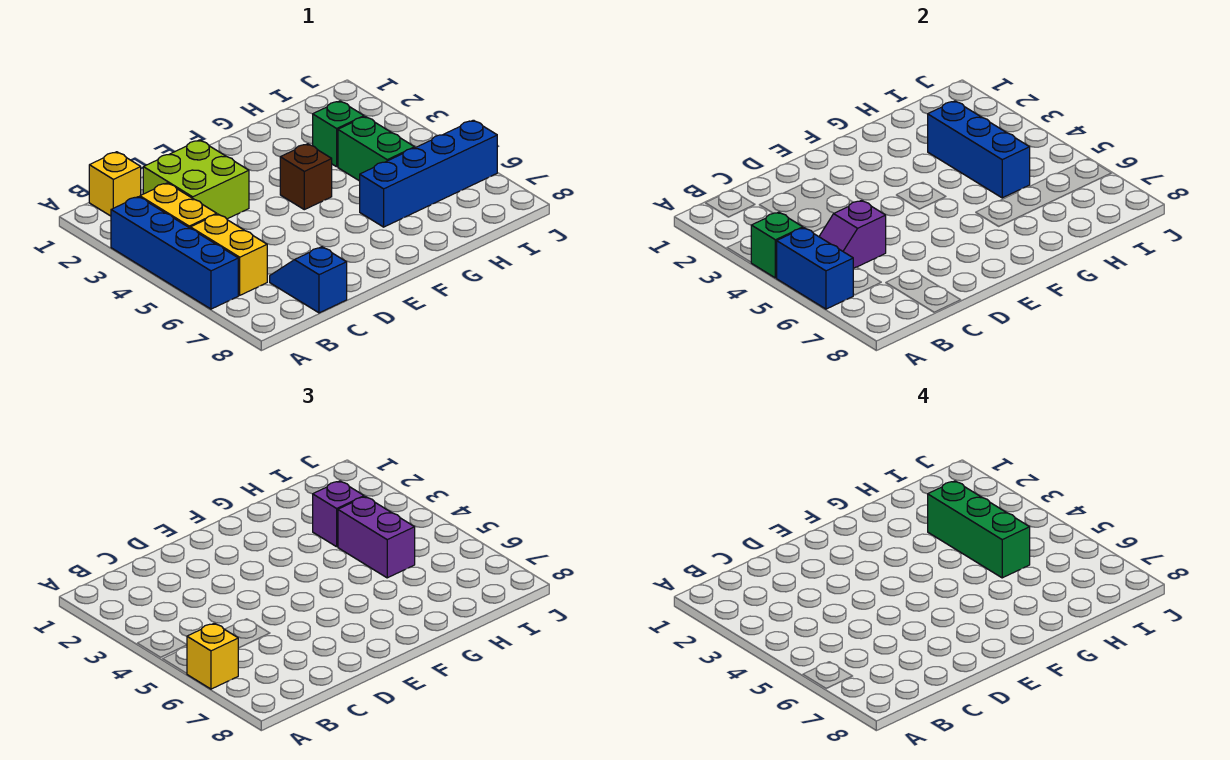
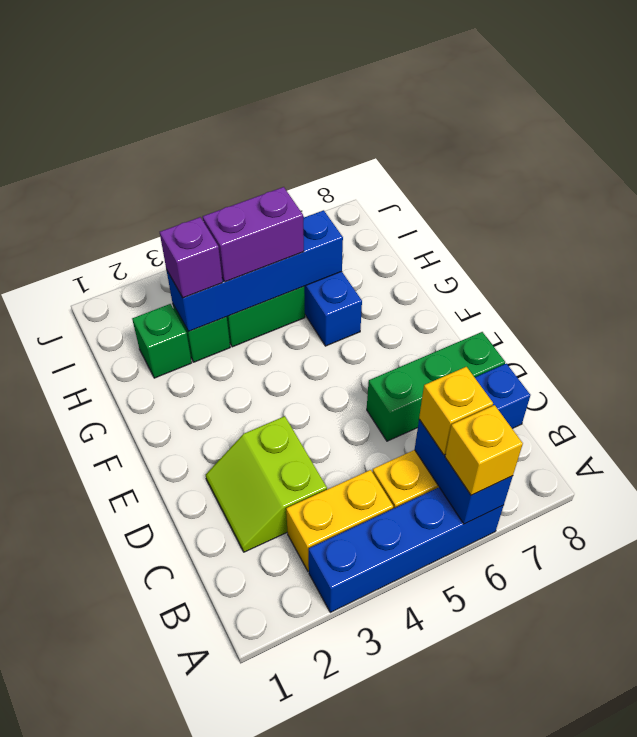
green 1x1 brick [751,212,803,278] -> green 1x1 brick moved to [132,304,192,378]
blue 1x2 brick [776,228,853,309] -> blue 1x2 brick turned to [415,419,513,524]
yellow 1x1 brick [89,152,141,216] -> yellow 1x1 brick moved to [419,367,493,455]
purple 1x2 slope [819,200,886,268] -> none
lime 2x2 brick [143,140,249,219] -> lime 2x2 slope [206,416,327,552]
brown 1x1 brick [280,144,332,210] -> none
blue 1x3 brick [928,101,1030,198] -> blue 1x4 brick [167,210,343,332]
green 1x3 brick [928,481,1030,578] -> green 1x3 brick moved to [367,332,505,441]

